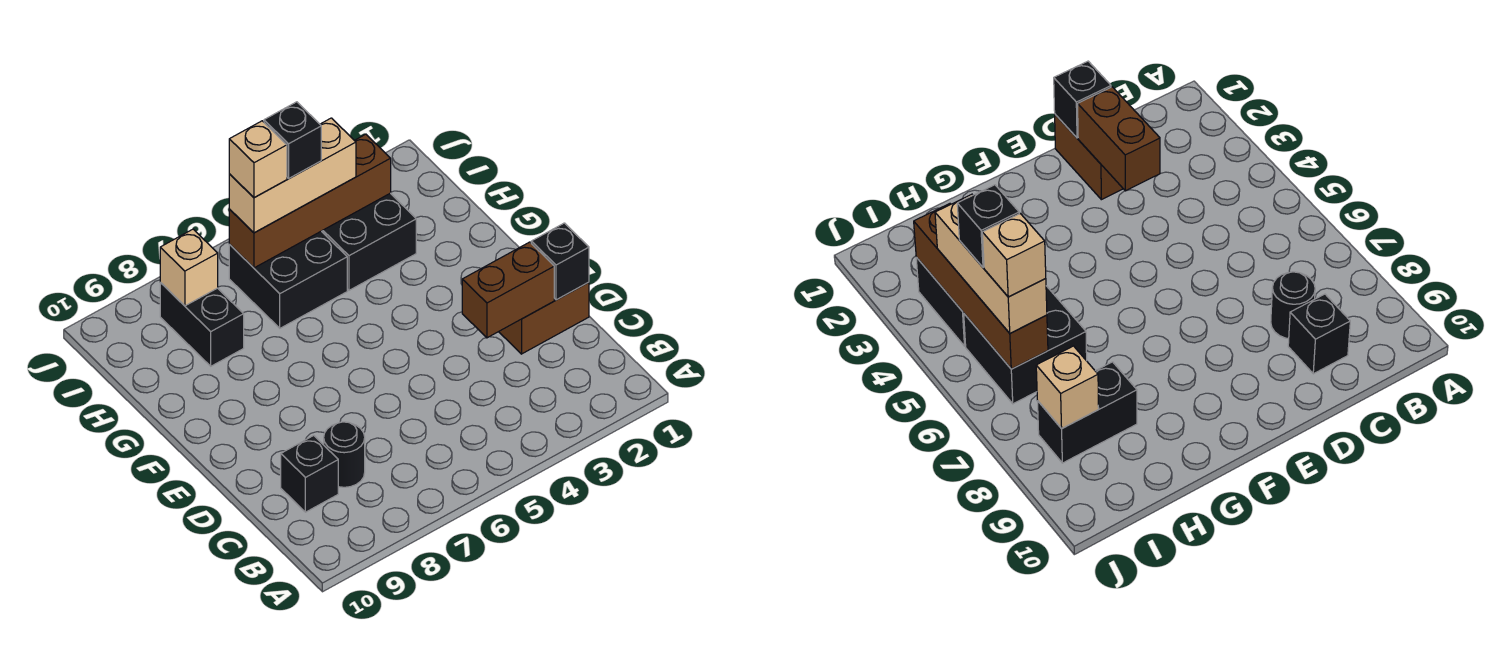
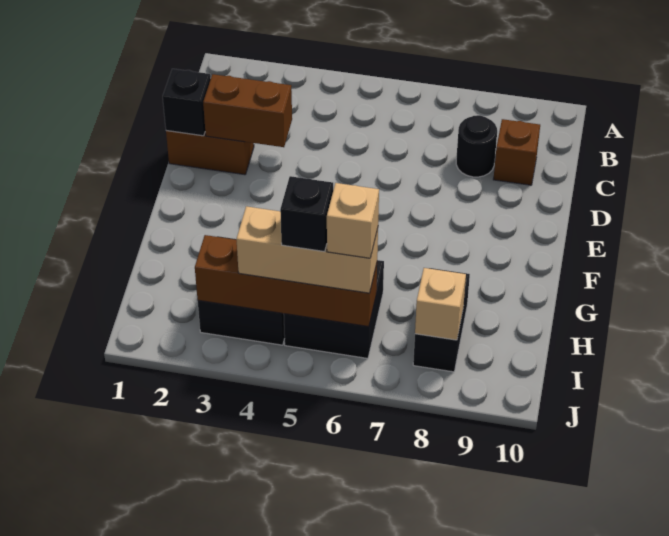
black 1x1 brick [281,436,338,512] -> brown 1x1 brick [493,119,540,185]

